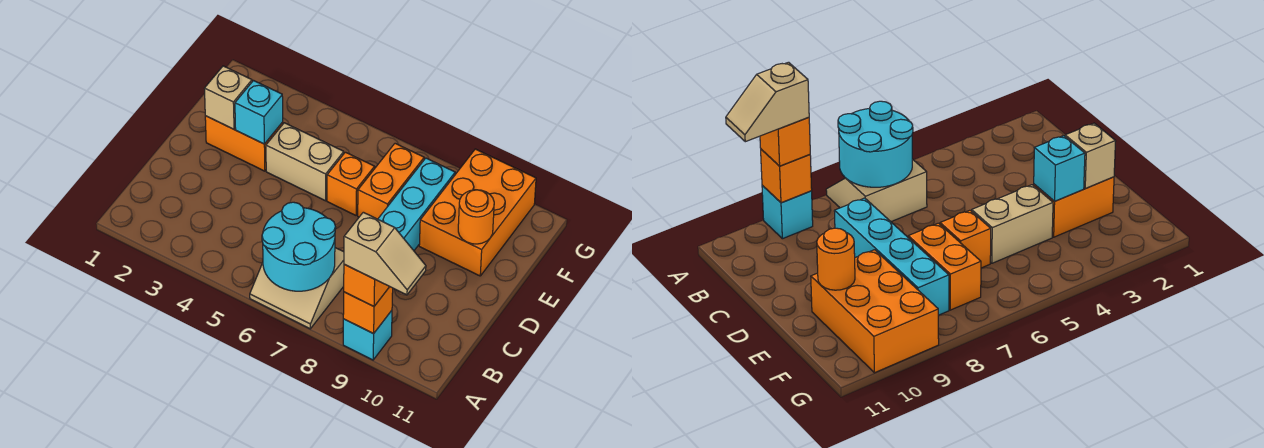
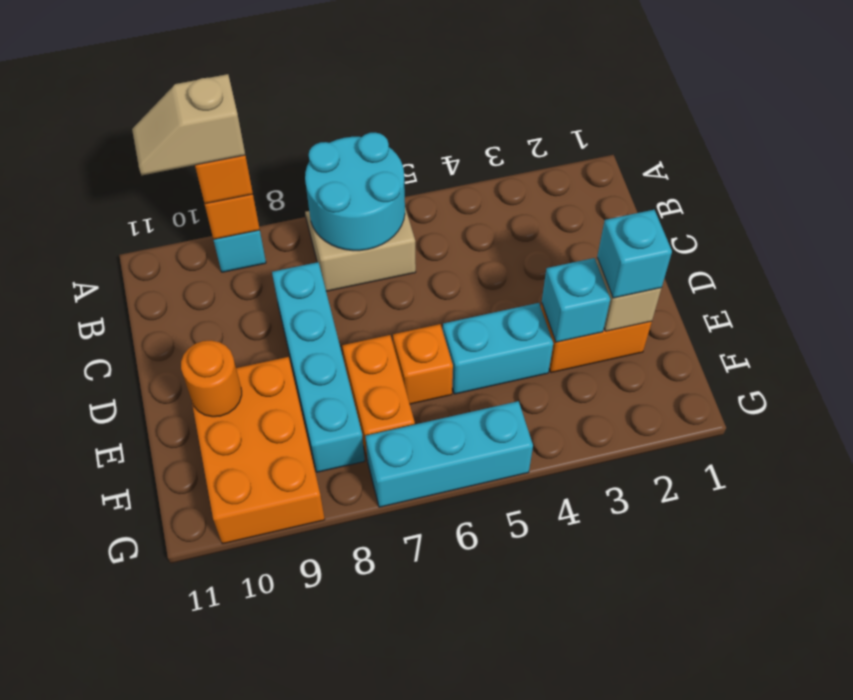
none -> cyan 1x1 brick [597,210,672,298]
tan 1x2 brick [266,123,344,201] -> cyan 1x2 brick [443,303,553,394]
none -> cyan 1x3 brick [365,401,533,507]

